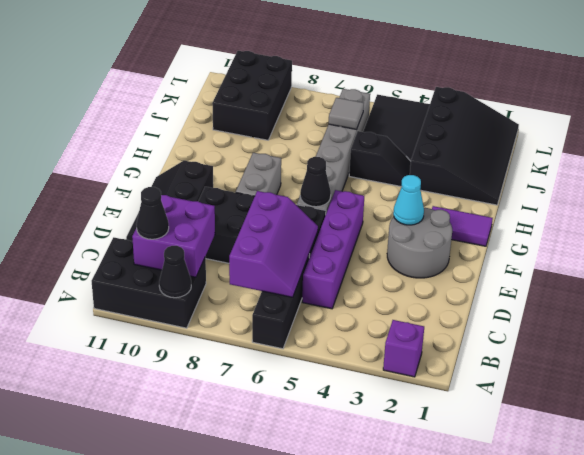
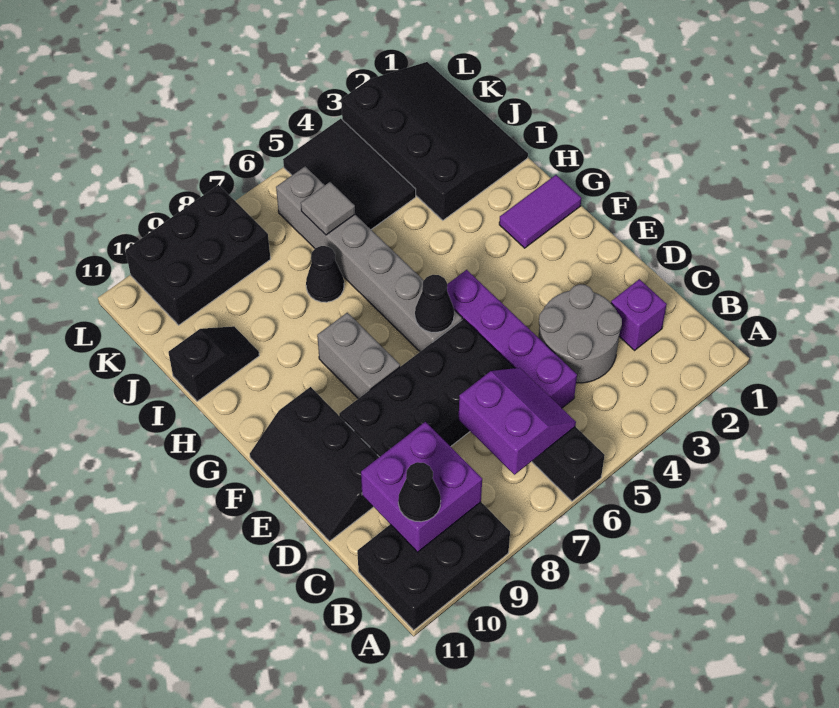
purple 1x1 brick [383,320,424,377] -> purple 1x1 brick moved to [611,279,667,350]
black 1x1 cone [159,246,191,298] -> black 1x1 cone moved to [306,246,344,302]
purple 2x3 slope [229,191,318,297] -> purple 2x2 slope [459,368,576,475]
grey 2x2 round brick [387,208,452,278] -> grey 2x2 round brick moved to [538,284,622,383]
cyan 1x1 cone [393,175,424,225] -> none
black 1x2 slope [349,131,411,187] -> black 1x2 slope moved to [168,326,259,401]
black 2x3 brick [212,51,292,140] -> black 2x3 brick turned to [125,185,270,325]

